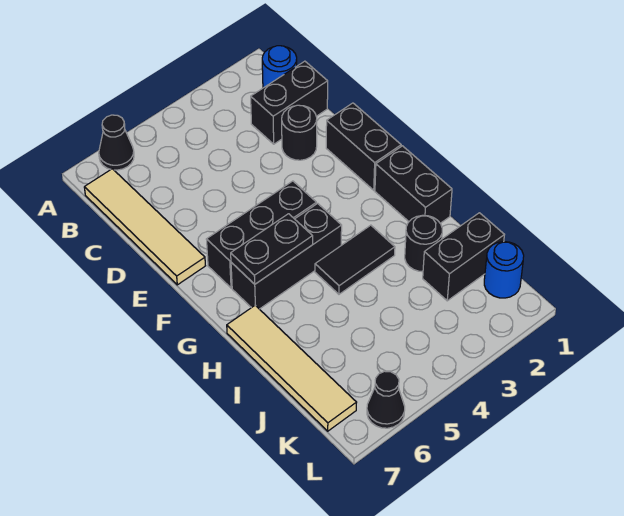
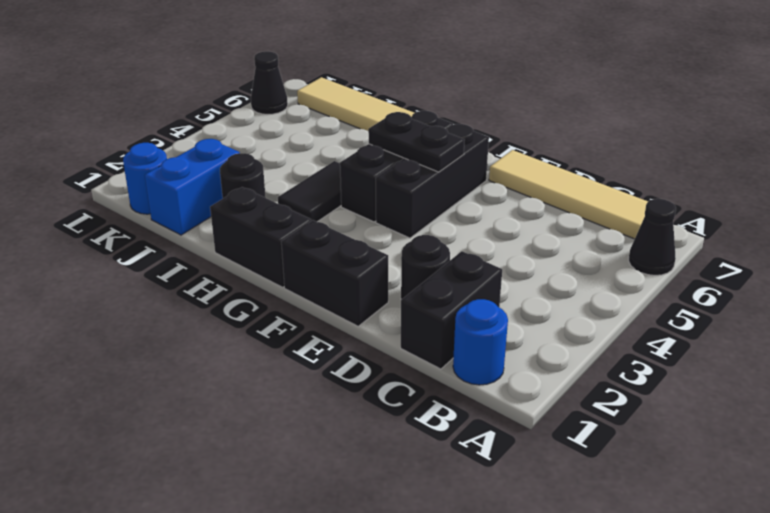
black 1x2 plate [231,214,313,284] -> black 1x2 plate turned to [368,112,465,172]
black 1x2 brick [423,213,504,301] -> blue 1x2 brick [145,139,240,235]

